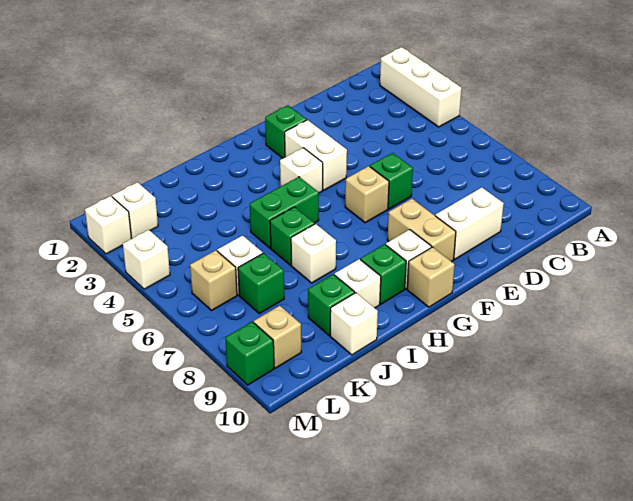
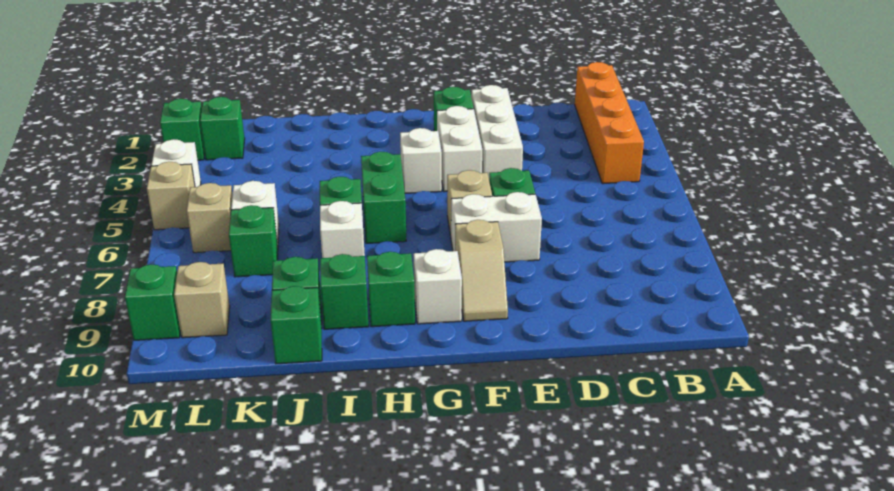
white 1x3 brick [380,47,461,127] -> white 1x3 brick moved to [471,85,523,178]
none -> orange 1x4 brick [575,62,644,184]
white 1x2 brick [435,187,504,259] -> white 1x2 brick moved to [451,192,542,262]
tan 1x2 brick [388,199,456,262] -> tan 1x2 slope [455,220,508,321]
tan 1x1 brick [407,247,455,307] -> tan 1x1 brick moved to [147,162,195,230]
green 1x2 brick [250,177,319,248] -> green 1x2 brick turned to [361,152,406,244]
white 1x1 brick [335,259,381,308] -> green 1x1 brick [320,254,369,329]
white 1x1 brick [330,293,378,355] -> green 1x1 brick [271,286,322,364]
white 1x1 brick [112,182,158,239] -> green 1x1 brick [200,97,245,160]
white 1x1 brick [85,196,131,254] -> green 1x1 brick [160,99,205,160]

